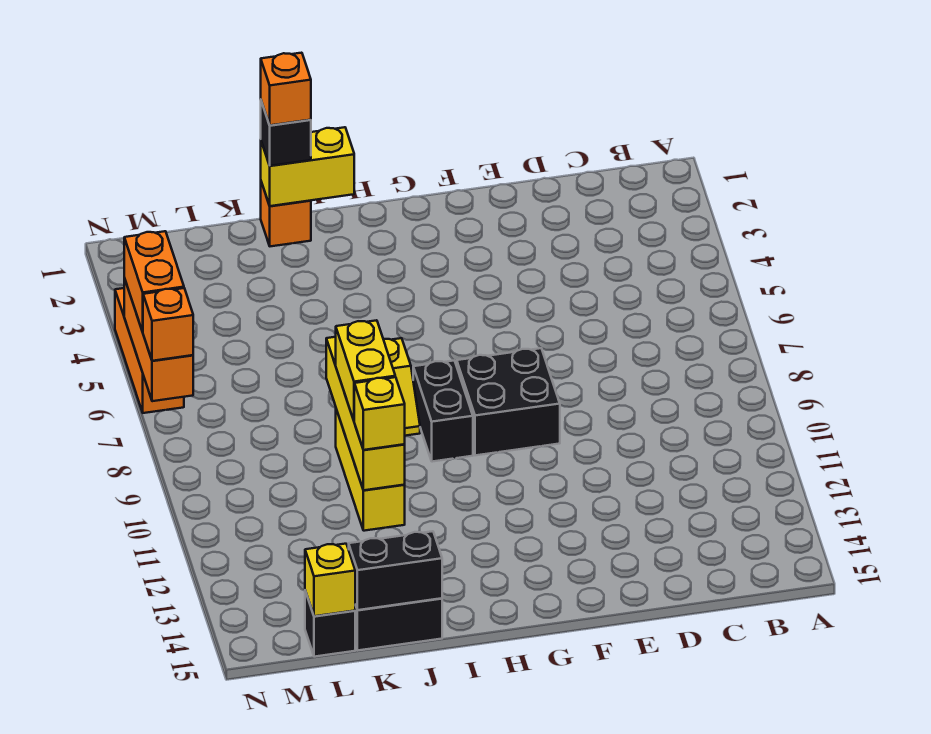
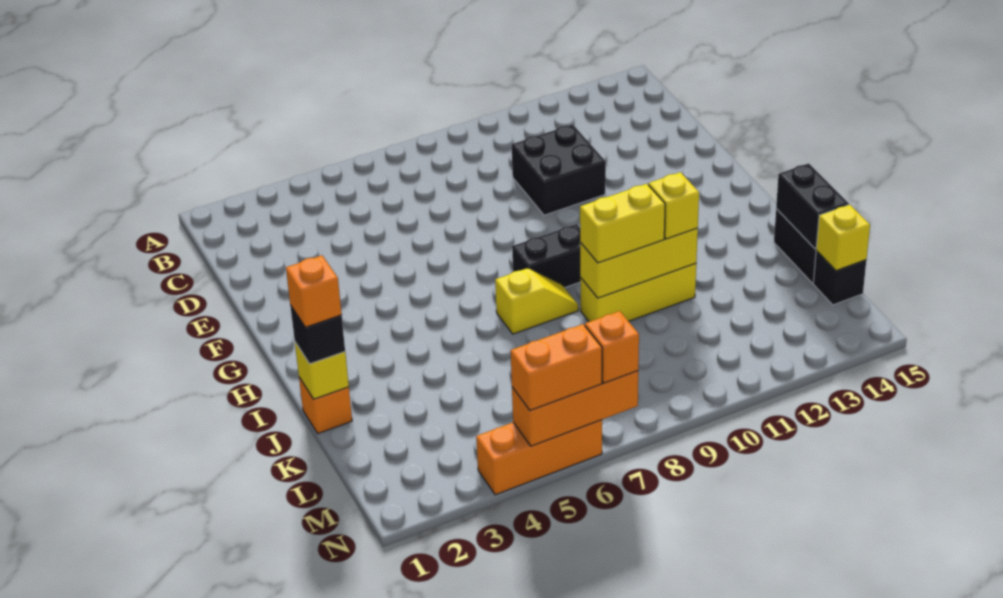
black 2x2 brick [457,348,560,455] -> black 2x2 brick moved to [512,124,606,215]
yellow 1x2 brick [261,127,354,206] -> yellow 1x1 brick [295,342,349,399]
yellow 1x4 brick [326,337,405,490] -> yellow 1x3 brick [580,228,698,298]

